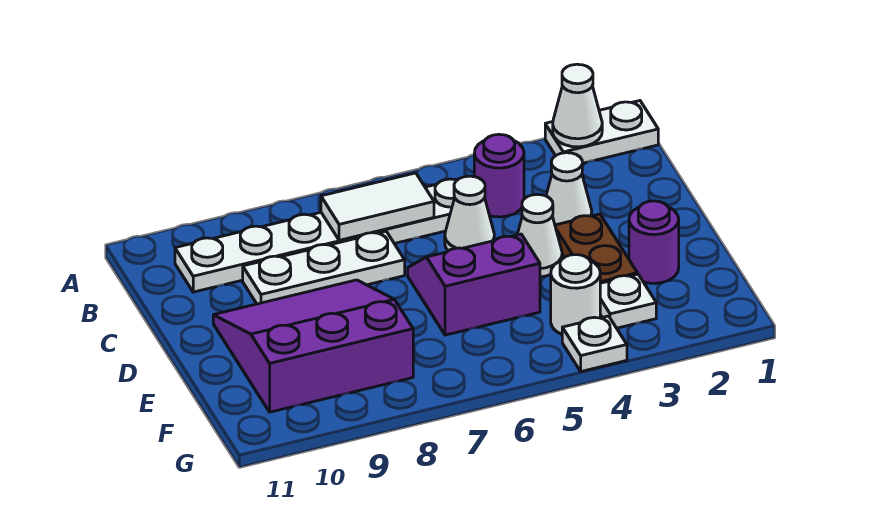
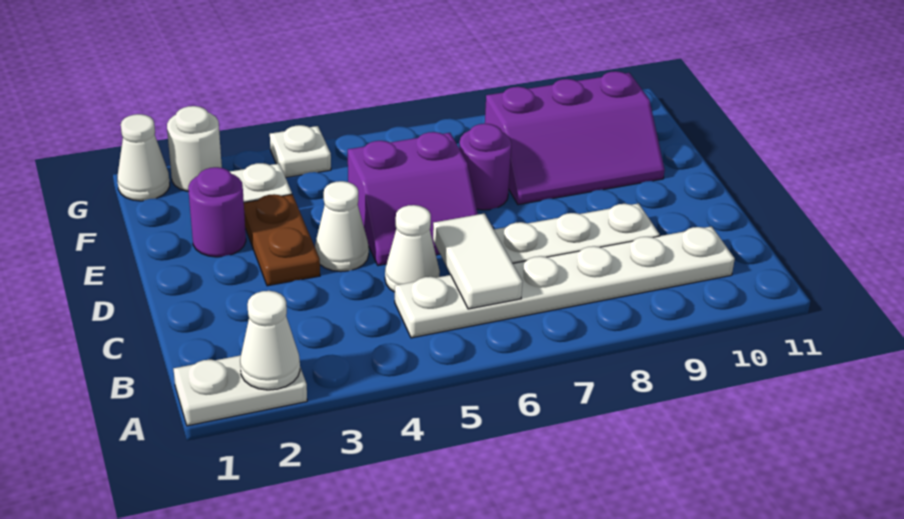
purple 1x1 round brick [474,134,524,217] -> purple 1x1 round brick moved to [459,124,511,210]
white 1x2 tile [321,173,434,240] -> white 1x2 tile turned to [433,214,523,309]
white 1x1 cone [546,153,592,225] -> white 1x1 cone moved to [117,114,170,201]
purple 3x3 slope [213,280,413,412] -> purple 2x3 slope [485,71,665,205]
white 1x1 round brick [551,255,600,334] -> white 1x1 round brick moved to [167,106,222,191]

